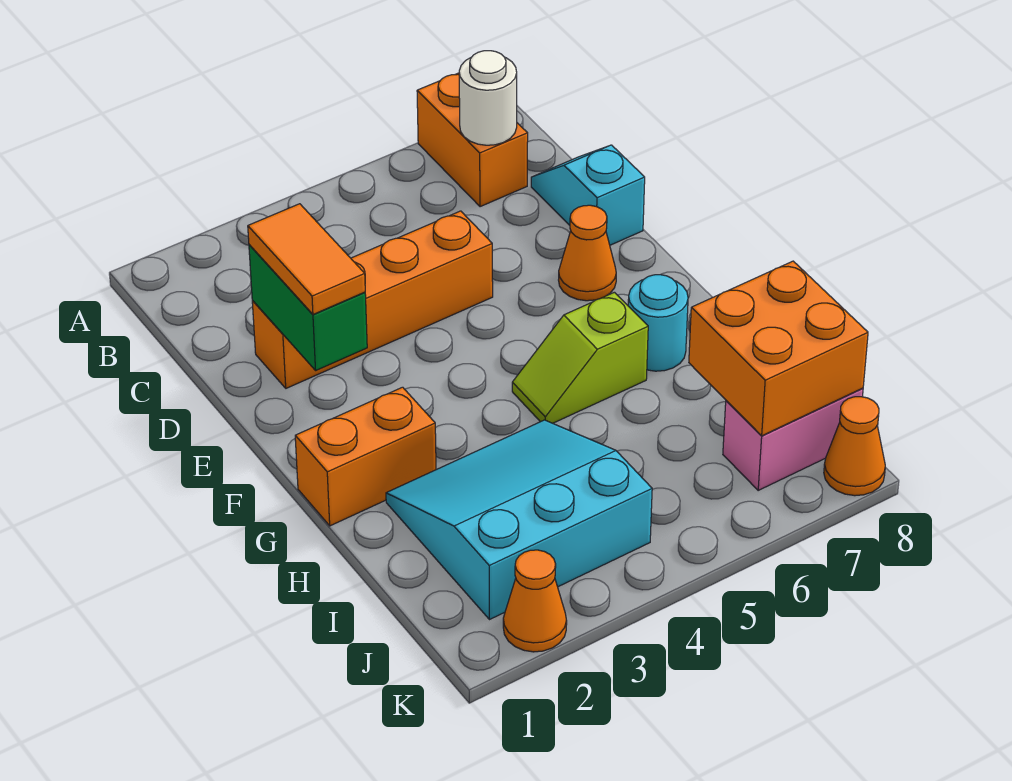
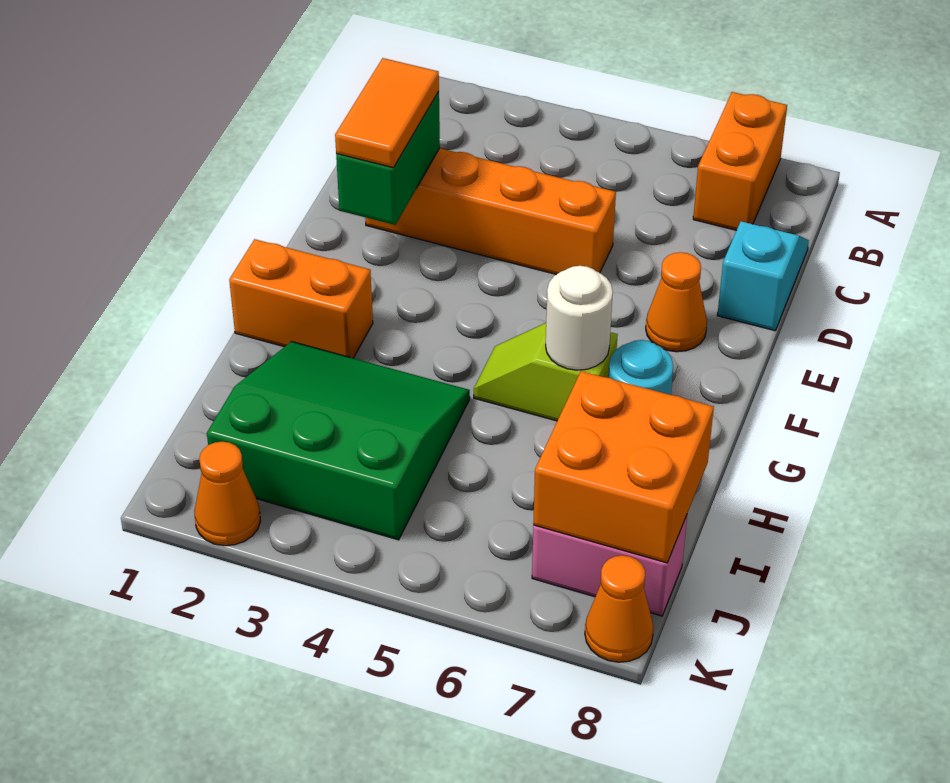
white 1x1 round brick [459,51,517,145] -> white 1x1 round brick moved to [546,266,613,370]
cyan 3x3 slope [386,420,652,620] -> green 3x3 slope [207,342,470,540]

